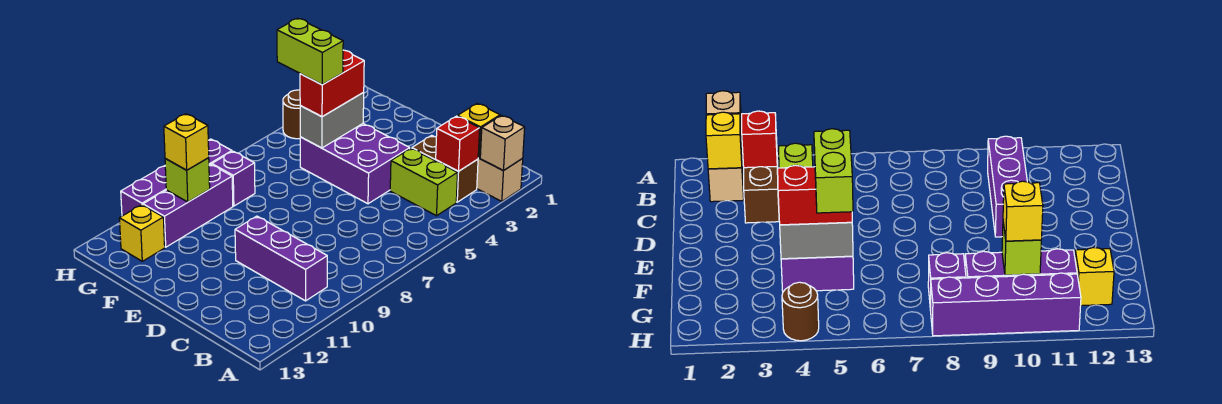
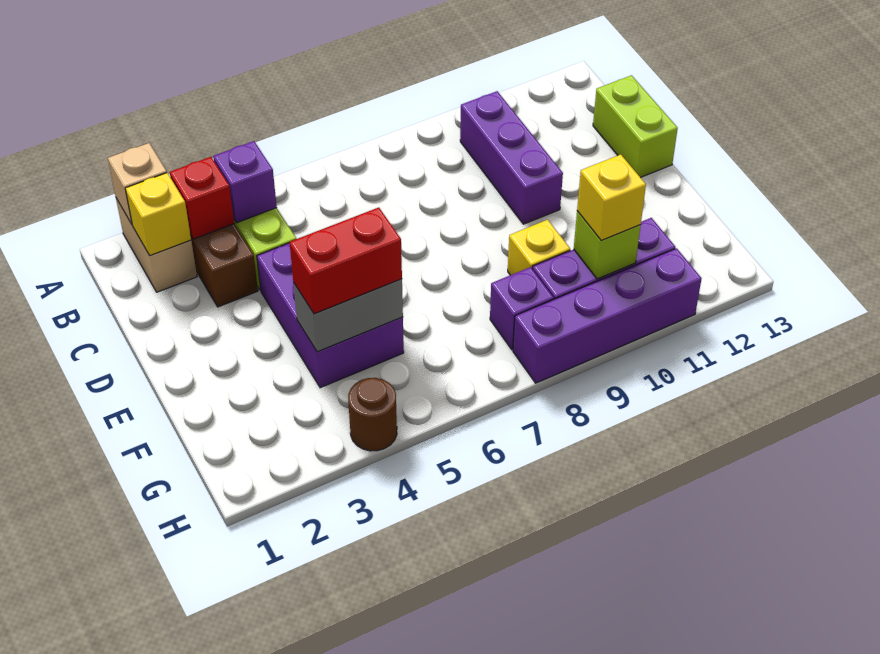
none -> purple 1x1 brick [213,141,277,223]
lime 1x2 brick [277,18,343,85] -> lime 1x2 brick moved to [593,75,678,178]
yellow 1x1 brick [119,205,165,261] -> yellow 1x1 brick moved to [508,220,570,275]

